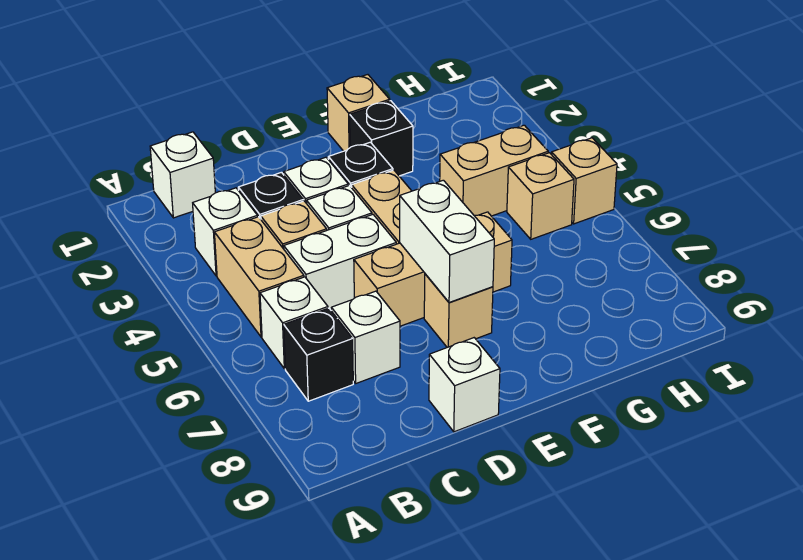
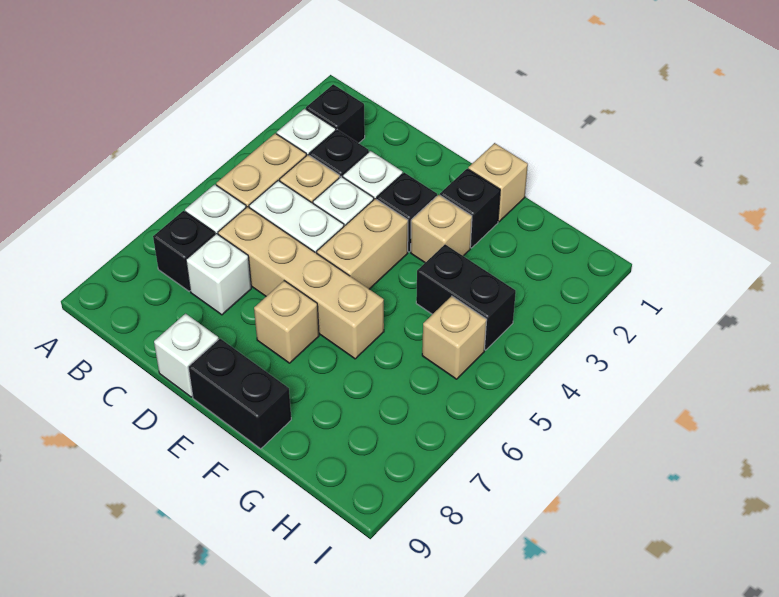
white 1x1 brick [150,132,215,218] -> none
none -> black 1x1 brick [306,84,365,143]
tan 1x3 brick [354,212,512,326] -> tan 1x4 brick [218,207,384,359]
white 1x2 brick [400,180,494,302] -> none
none -> black 1x2 brick [188,339,291,449]
tan 1x2 brick [440,125,548,216] -> black 1x2 brick [416,244,516,350]
tan 1x1 brick [551,138,617,224] -> tan 1x1 brick moved to [411,195,472,263]

